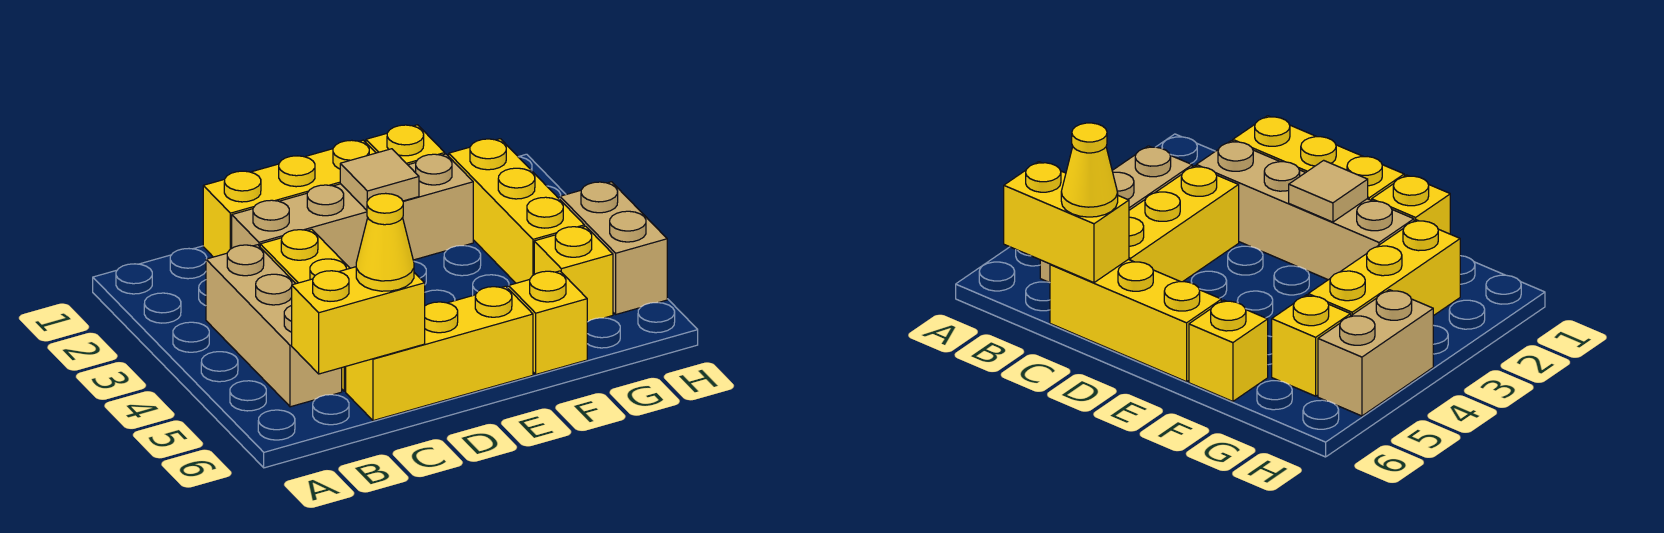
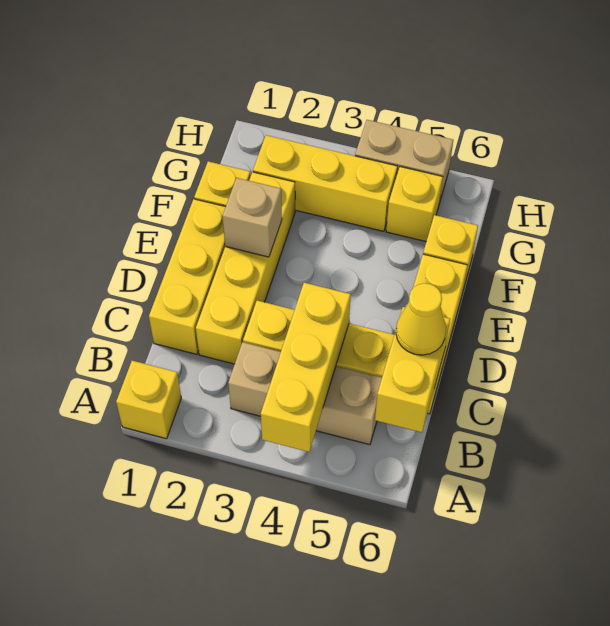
none -> yellow 1x1 brick [116,361,181,439]
none -> yellow 1x3 brick [261,283,351,452]
tan 1x4 brick [232,154,473,268] -> yellow 1x4 brick [196,172,295,364]
tan 1x1 tile [340,149,419,210] -> tan 1x1 brick [223,178,282,257]

